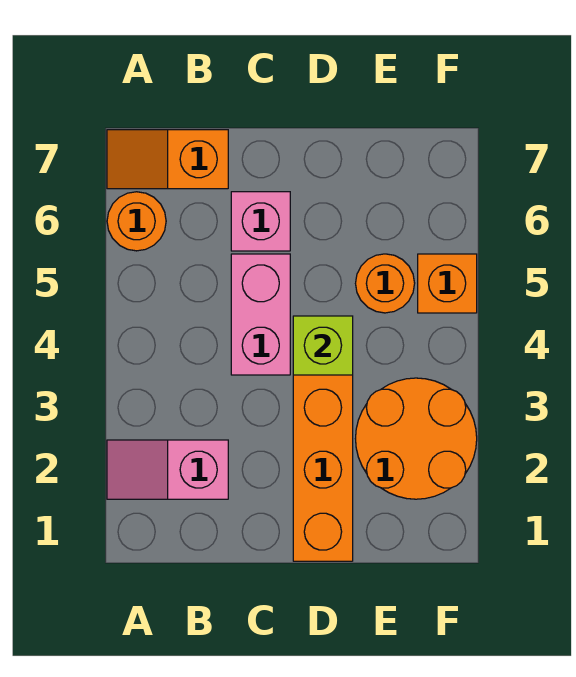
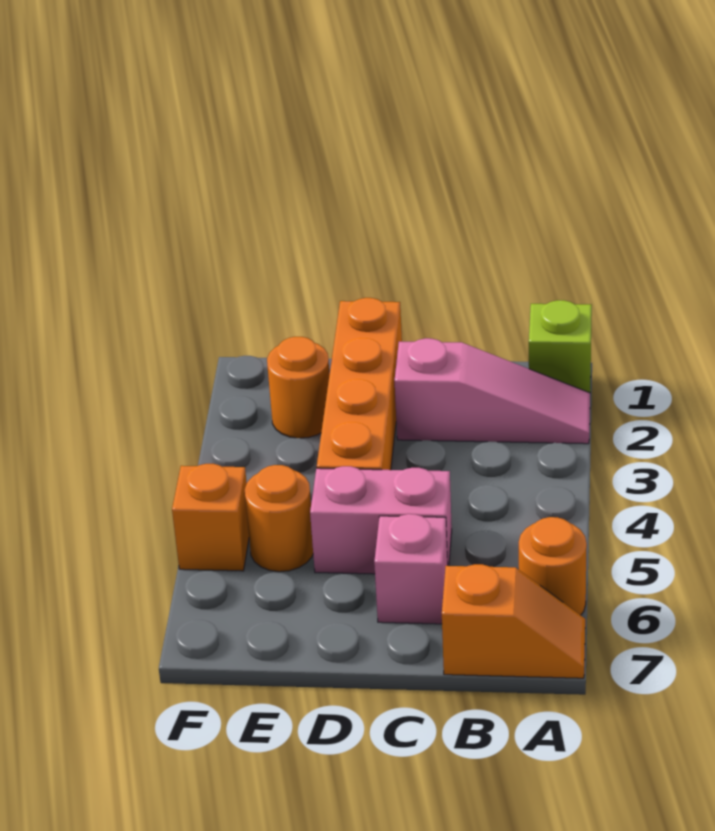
pink 1x2 slope [107,440,228,499] -> pink 1x3 slope [395,338,590,444]
pink 1x2 brick [231,254,290,375] -> pink 1x2 brick turned to [310,466,452,574]
lime 1x1 brick [293,316,353,375] -> lime 1x1 brick moved to [529,300,592,393]
orange 2x2 round brick [355,378,477,499] -> orange 1x1 round brick [267,337,330,438]

